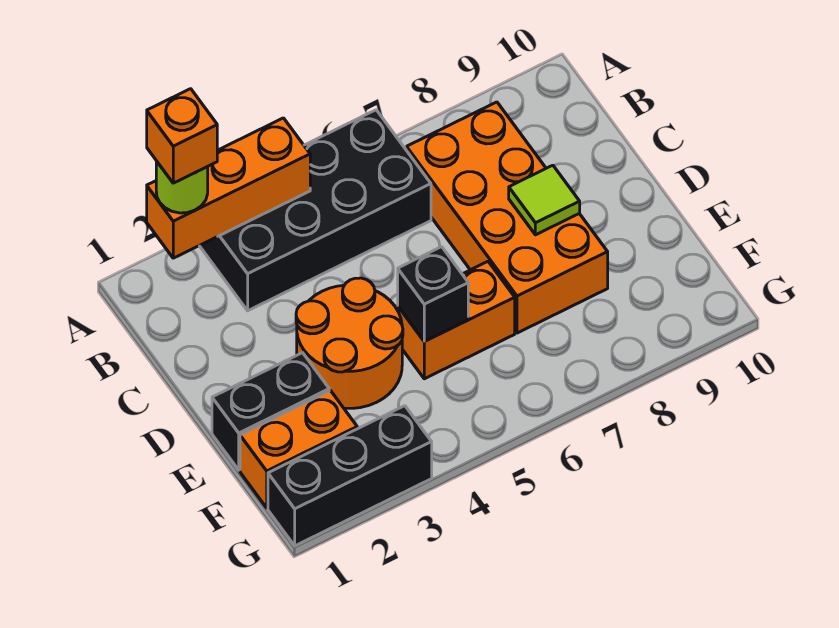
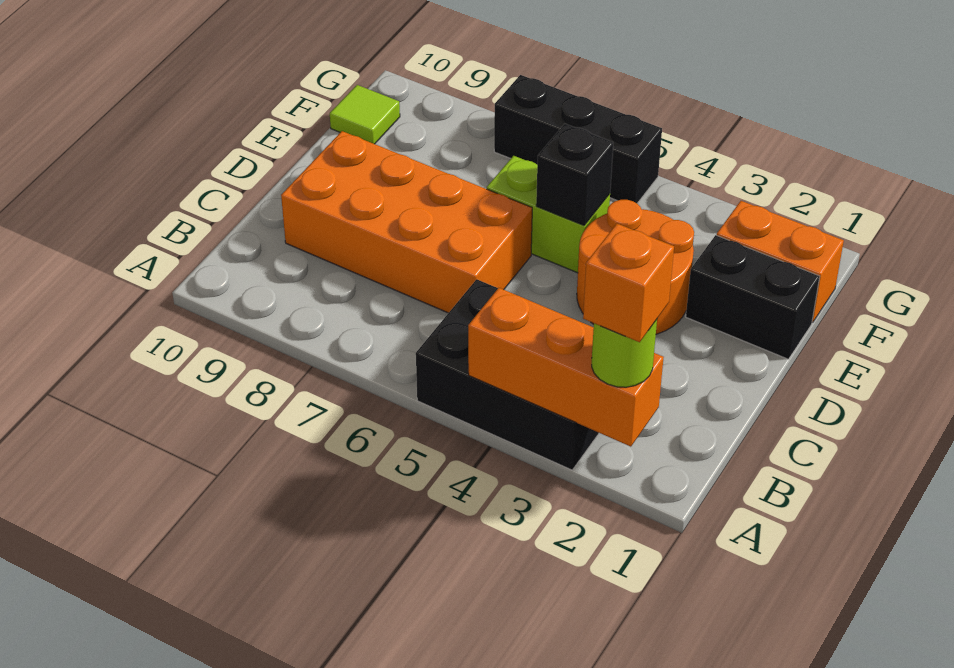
black 2x4 brick [200,110,431,311] -> black 2x3 brick [416,279,599,470]
orange 2x4 brick [407,102,608,333] -> orange 2x4 brick turned to [281,131,532,313]
lime 1x1 tile [509,165,580,235] -> lime 1x1 tile moved to [330,85,400,144]
orange 1x2 brick [398,262,515,379] -> lime 1x2 brick [487,156,610,273]
black 1x3 brick [268,406,432,546] -> black 1x3 brick moved to [494,75,662,203]

